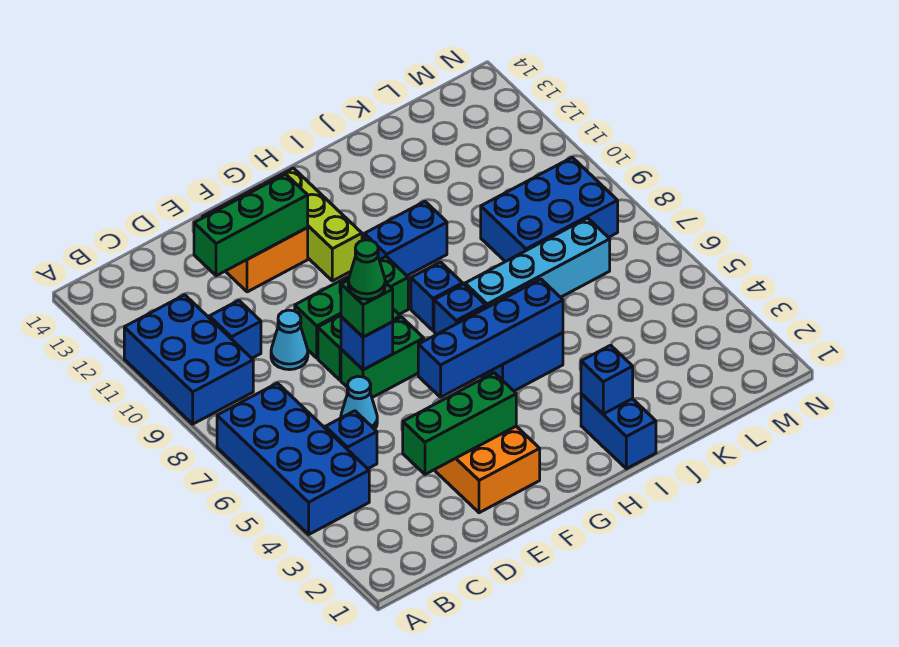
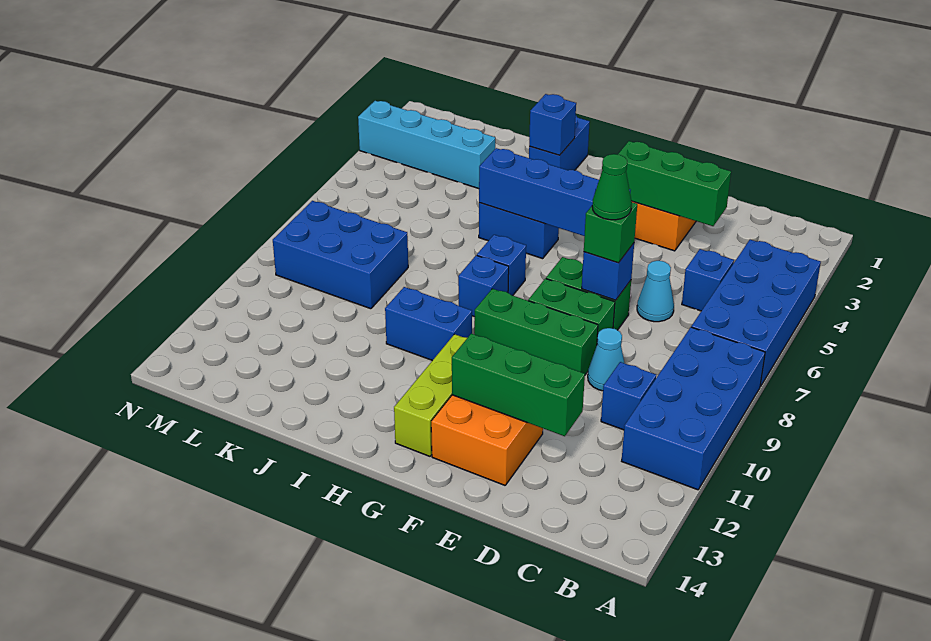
blue 2x3 brick [124,295,253,424] -> blue 2x4 brick [622,327,765,490]
cyan 1x4 brick [465,218,610,308] -> cyan 1x4 brick moved to [358,101,495,189]

